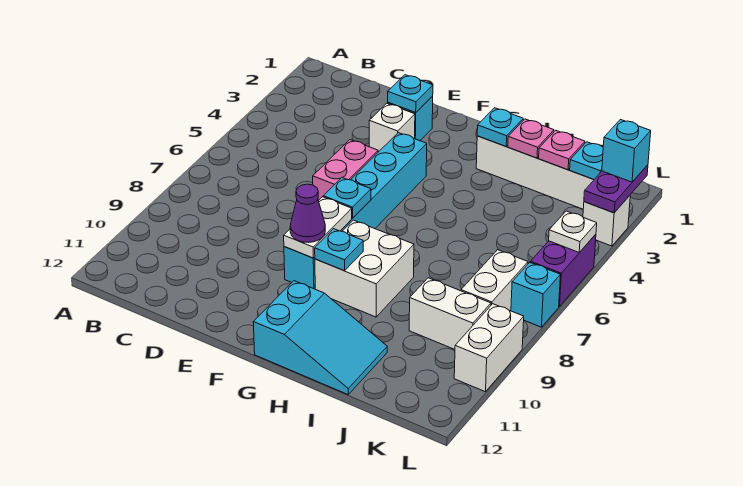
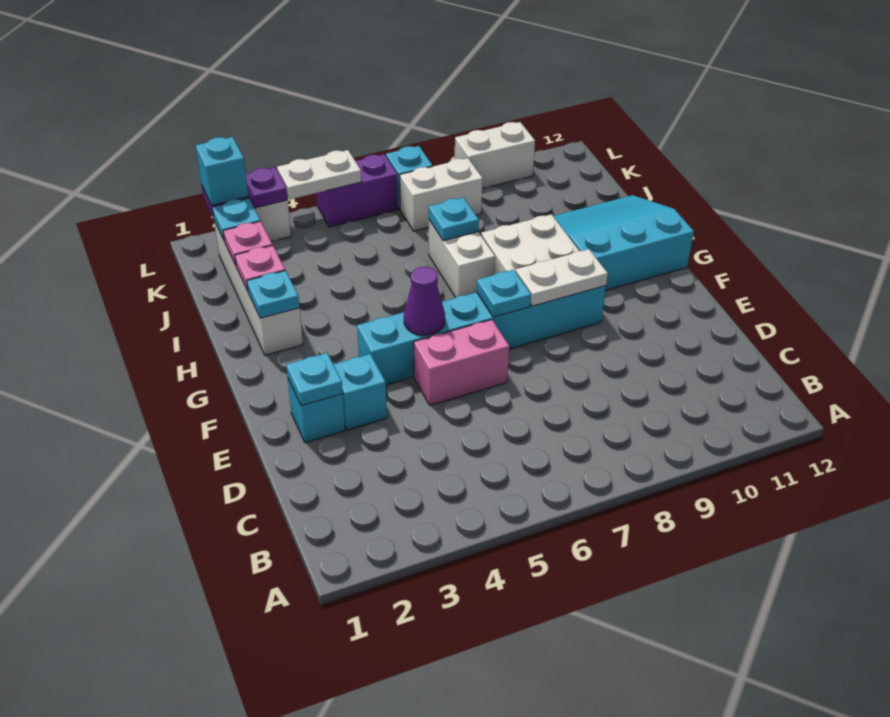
white 1x1 brick [369,103,415,152] -> cyan 1x1 brick [333,354,387,430]
purple 1x1 cone [290,184,325,243] -> purple 1x1 cone moved to [404,267,445,335]
cyan 1x1 plate [315,229,363,271] -> cyan 1x1 plate moved to [429,197,479,241]
cyan 2x3 slope [253,281,387,394] -> cyan 3x3 slope [553,195,694,290]
white 1x2 brick [409,278,491,349] -> white 1x2 brick moved to [429,220,495,298]
white 1x1 plate [549,211,597,252] -> white 1x2 plate [277,150,361,199]

